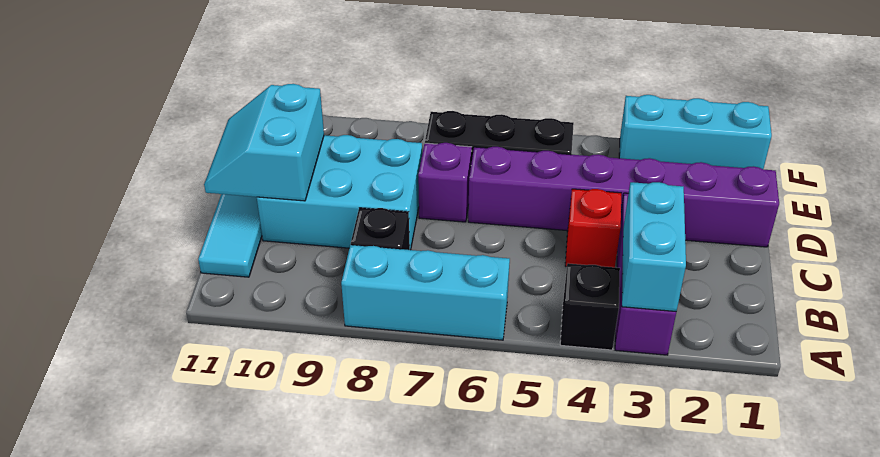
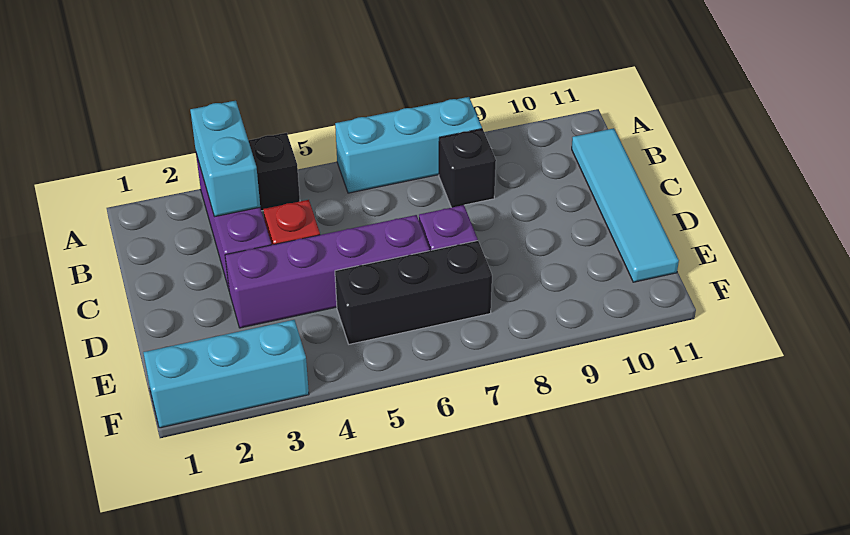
cyan 2x3 brick [257,135,422,250] -> none
cyan 2x2 slope [204,84,324,201] -> none
purple 1x6 brick [468,147,779,247] -> purple 1x4 brick [225,215,429,328]

